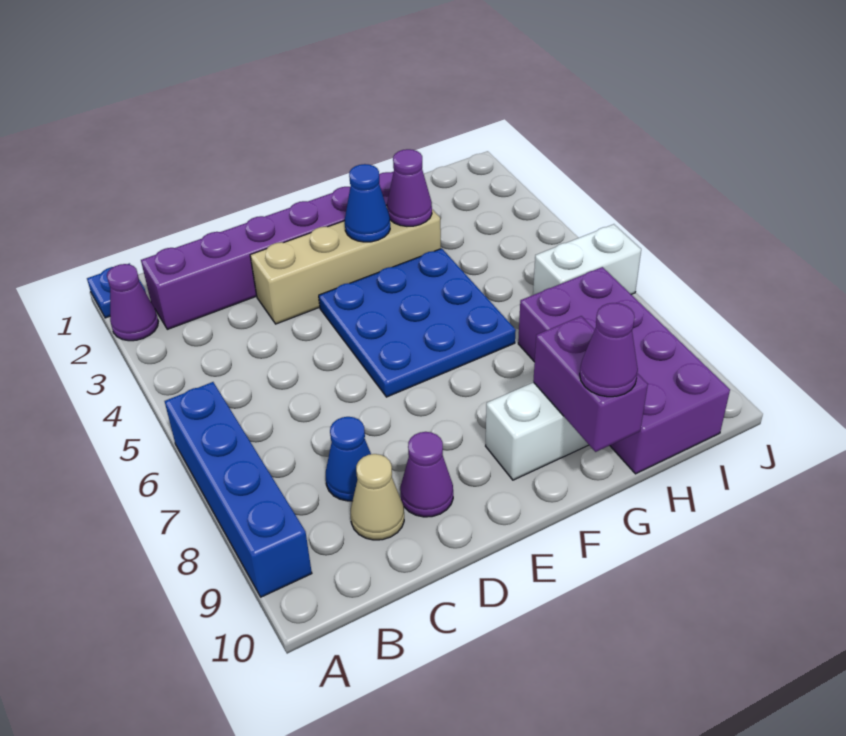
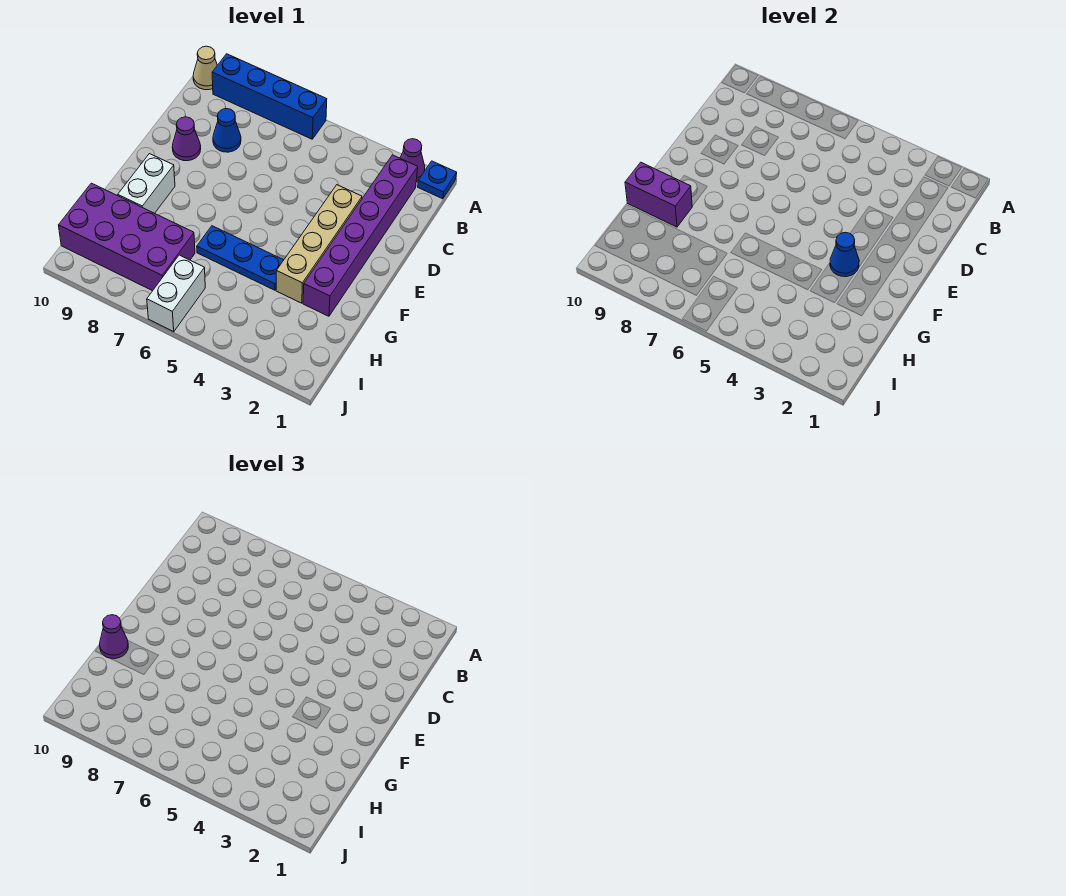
tan 1x1 cone [351,454,404,540] -> tan 1x1 cone moved to [193,46,217,90]
blue 3x3 plate [319,248,516,397] -> blue 1x3 plate [197,226,283,290]
purple 1x1 cone [387,149,432,226] -> none

